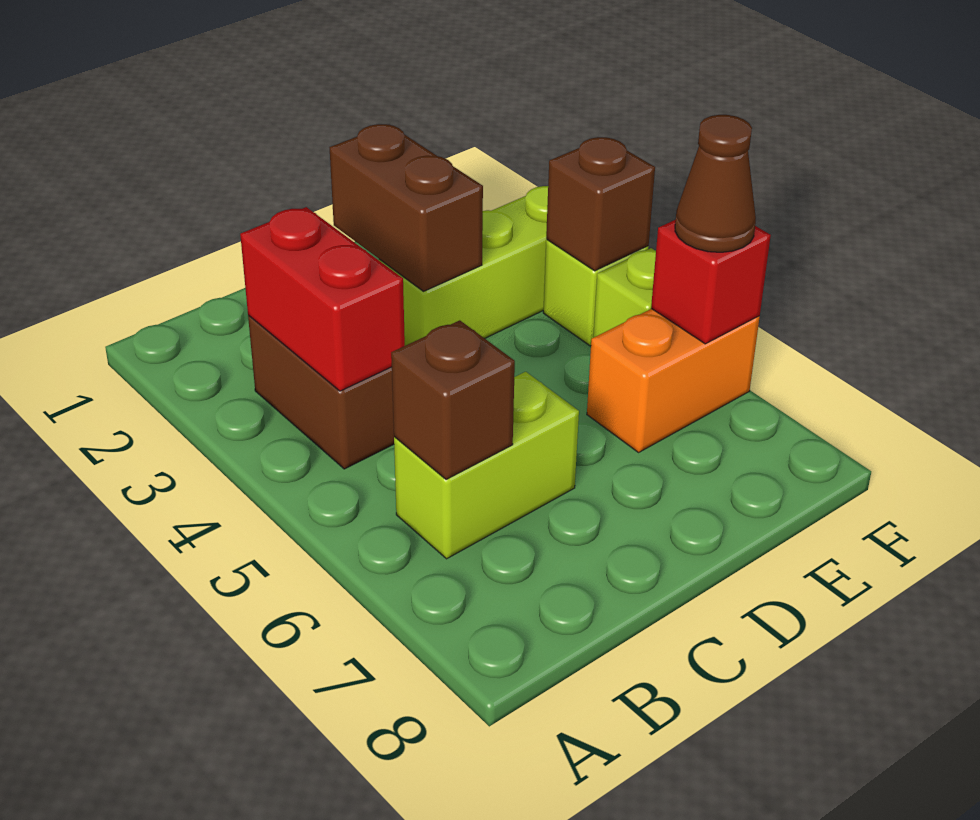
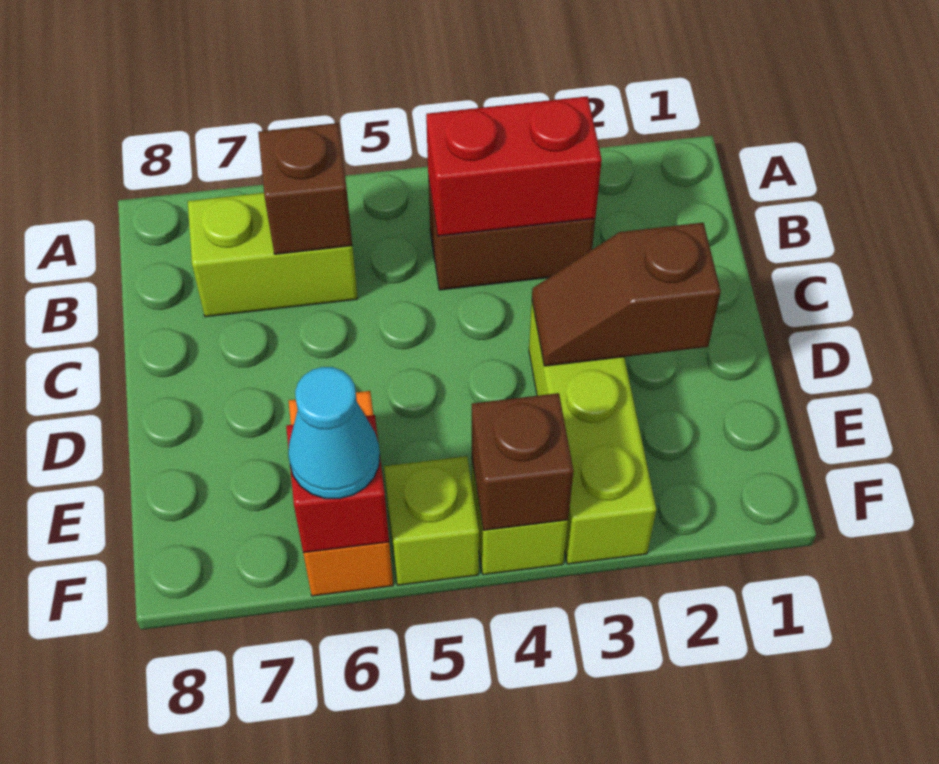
lime 1x2 brick [394,372,579,559] -> lime 1x2 brick turned to [188,193,358,317]
brown 1x2 brick [330,124,483,291] -> brown 1x2 slope [532,223,721,366]
brown 1x1 cone [675,115,756,252] -> cyan 1x1 cone [288,367,380,499]

